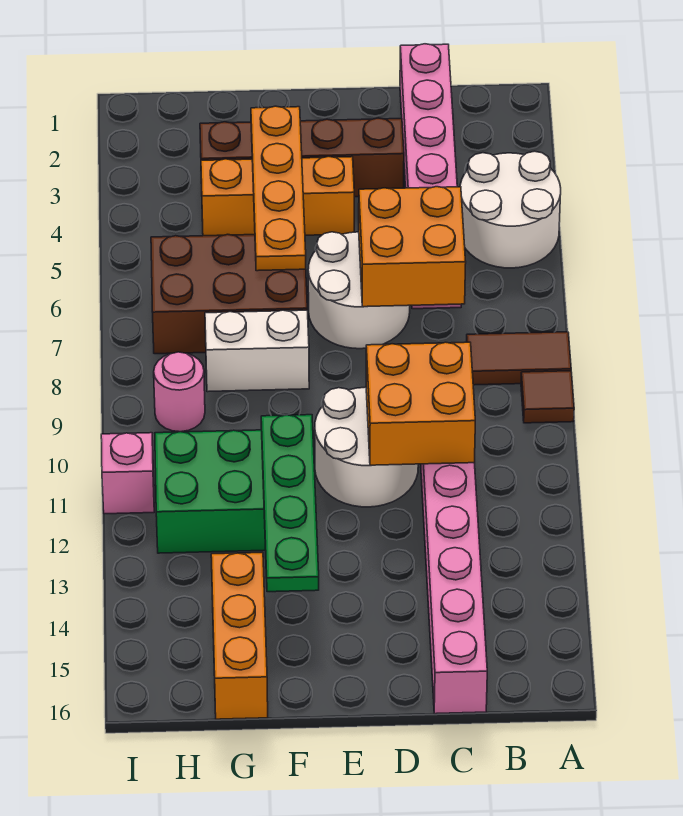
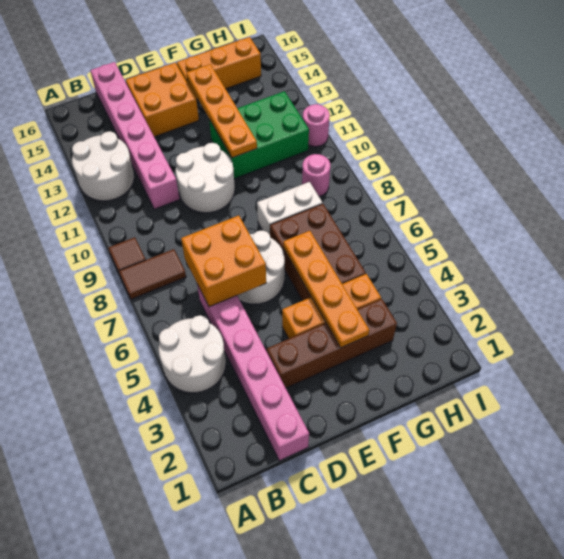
none -> white 2x2 round brick [72,131,134,201]
orange 2x2 brick [366,342,475,465] -> orange 2x2 brick moved to [126,63,199,137]
brown 2x3 brick [151,234,307,354] -> brown 2x3 brick turned to [270,204,366,301]
green 1x4 plate [261,415,319,592] -> orange 1x4 plate [186,64,257,158]
orange 1x3 brick [211,553,268,719] -> orange 1x3 brick turned to [177,37,261,99]
pink 1x1 brick [101,433,154,514] -> pink 1x1 round brick [303,104,330,147]

